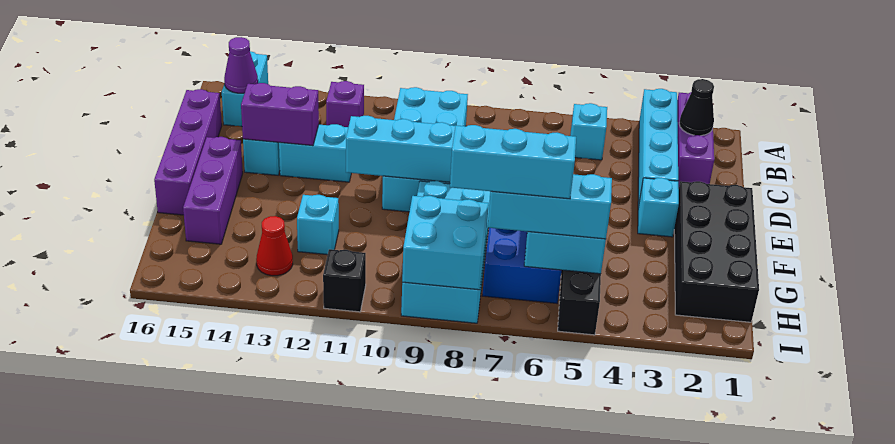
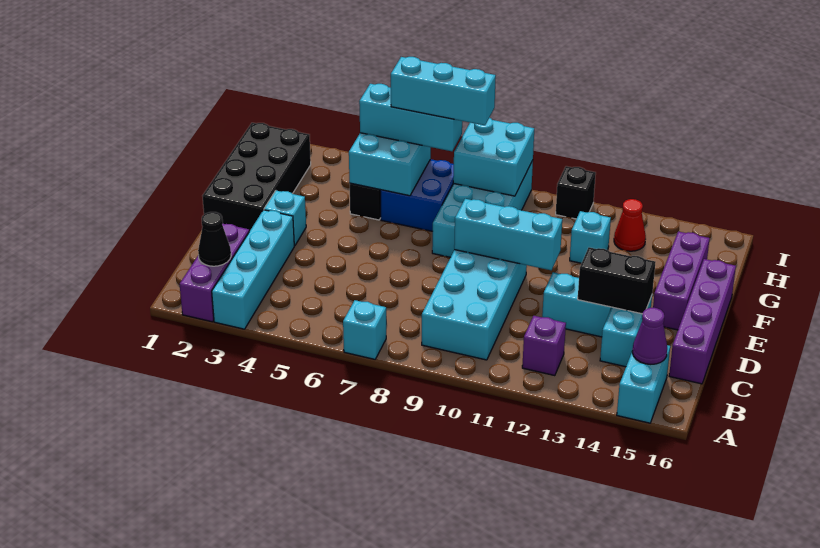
cyan 1x1 brick [570,103,607,160] -> cyan 1x1 brick moved to [343,300,386,359]
purple 1x2 brick [241,83,319,146] -> black 1x2 brick [578,247,655,314]

